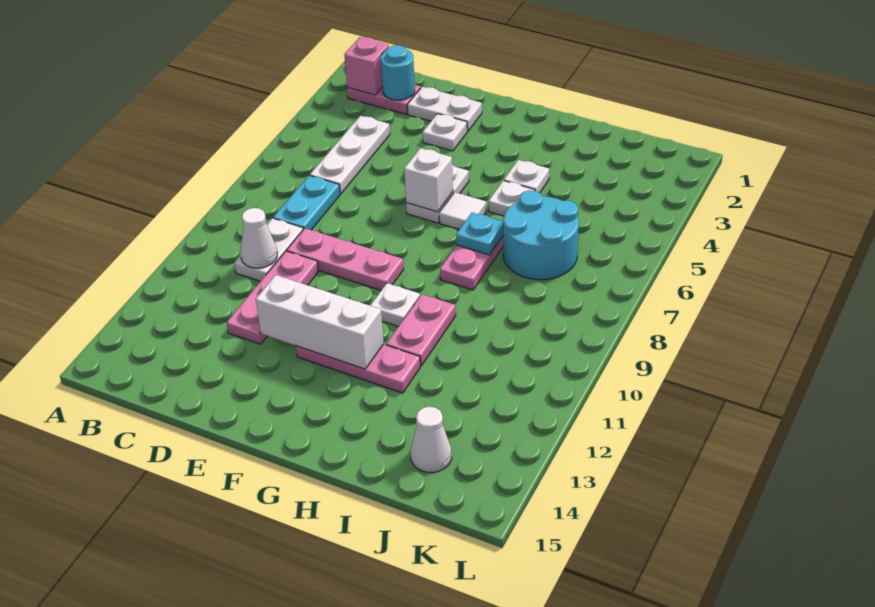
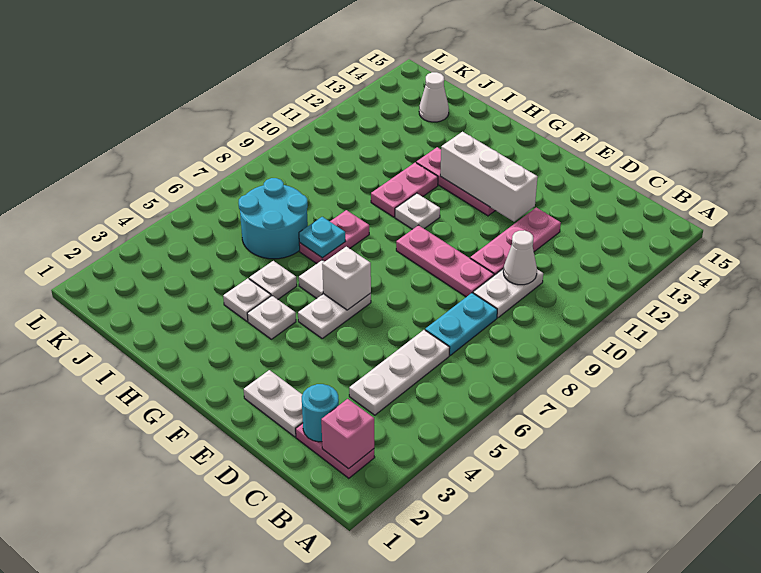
white 1x1 plate [423,114,467,151] -> white 1x1 plate moved to [247,296,296,339]

